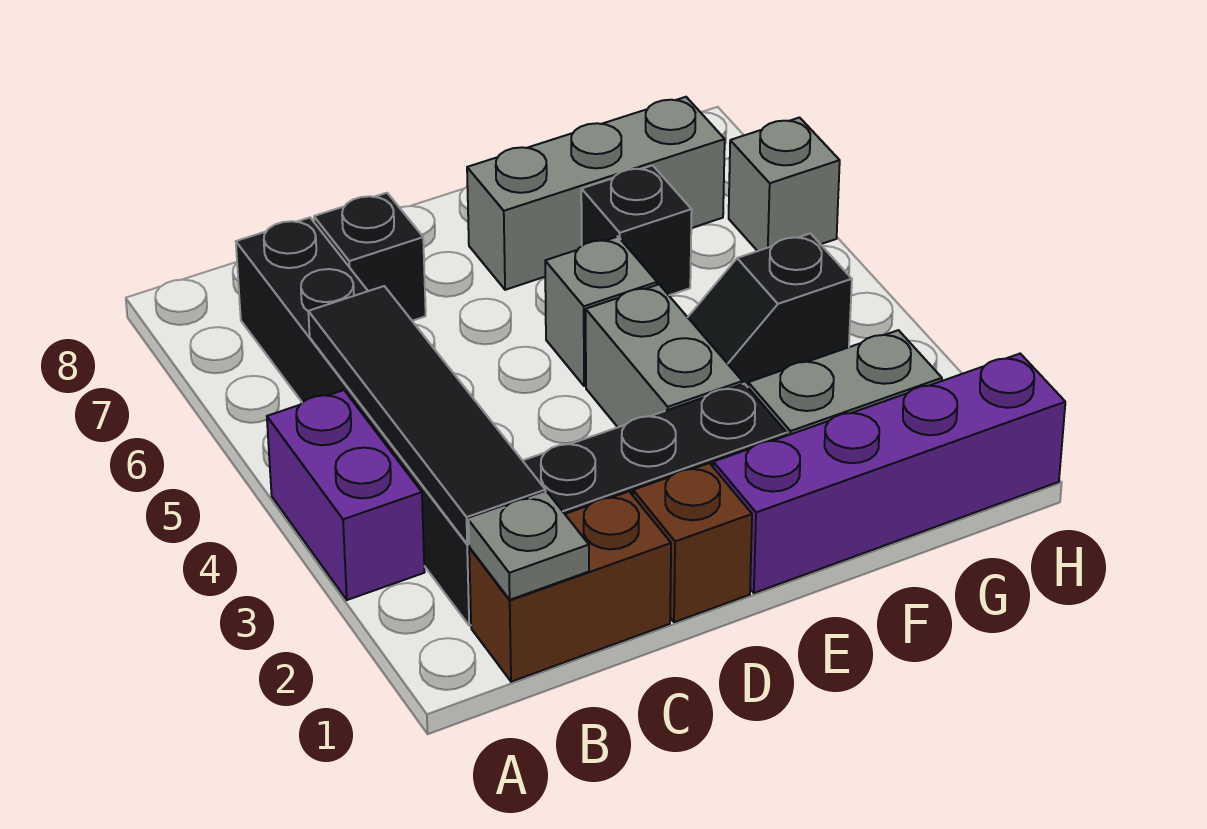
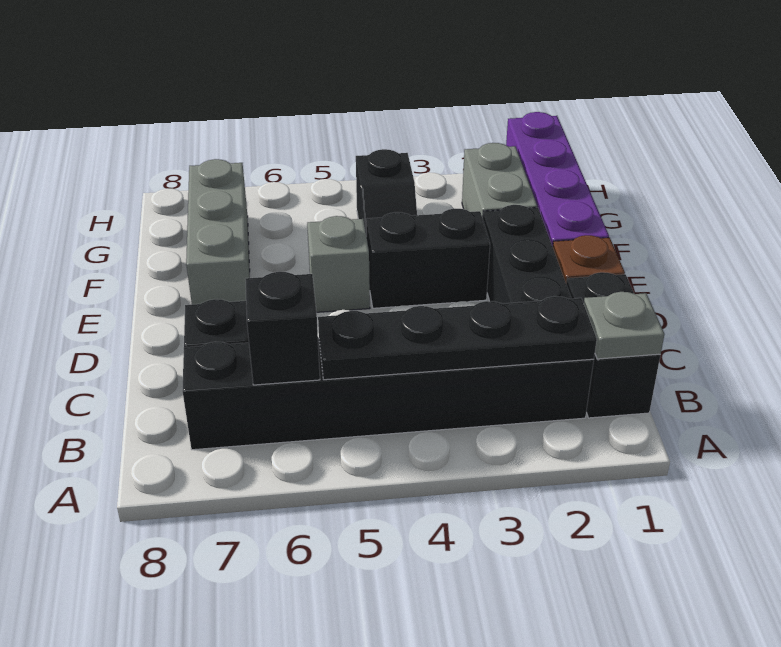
purple 1x2 brick [267,390,425,600] -> none
brown 1x2 brick [469,492,671,682] -> black 1x2 brick [566,272,660,418]
black 1x4 tile [308,286,546,544] -> black 1x4 plate [318,296,597,380]
grey 1x2 brick [586,284,742,427] -> black 1x2 brick [366,209,490,308]
black 1x1 brick [581,165,692,295] -> black 1x1 brick moved to [246,272,320,385]
grey 1x1 brick [729,118,840,251] -> none

